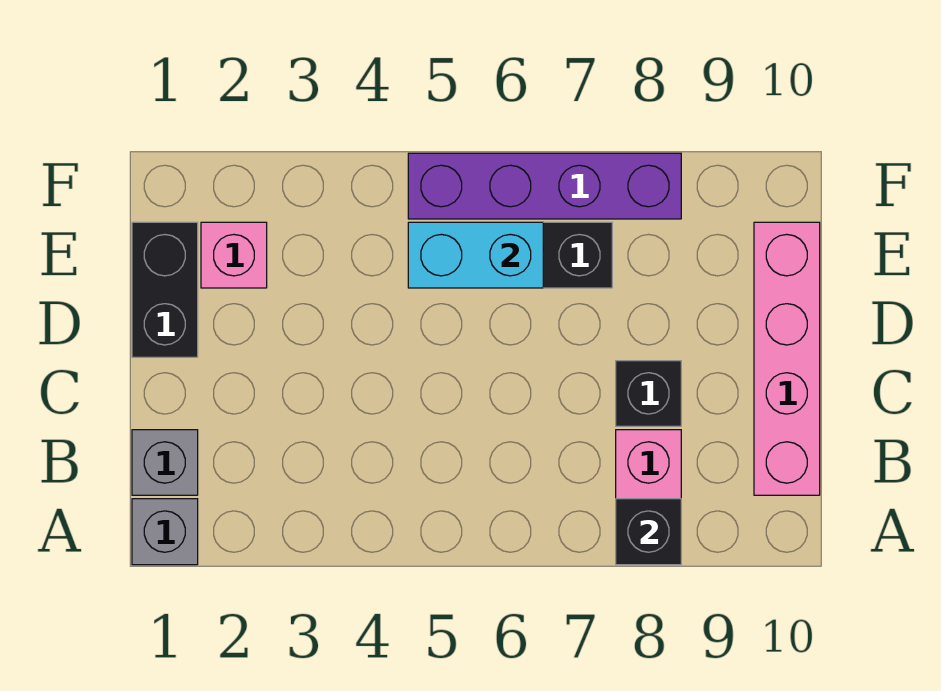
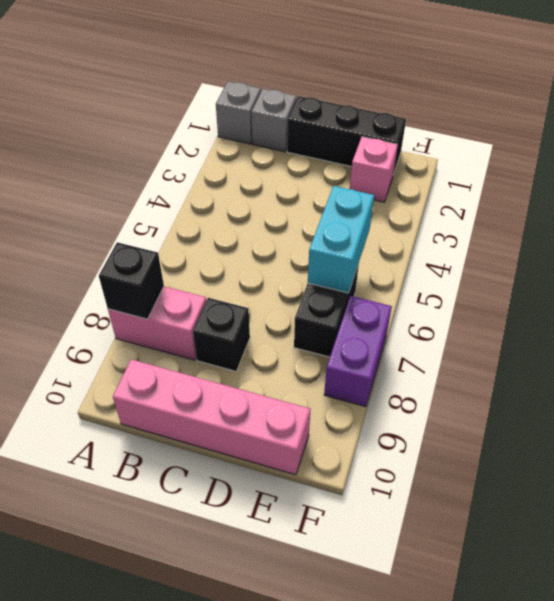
black 1x2 brick [132,222,198,357] -> black 1x3 brick [287,96,406,175]
purple 1x4 brick [408,153,681,219] -> purple 1x2 brick [324,296,392,407]

